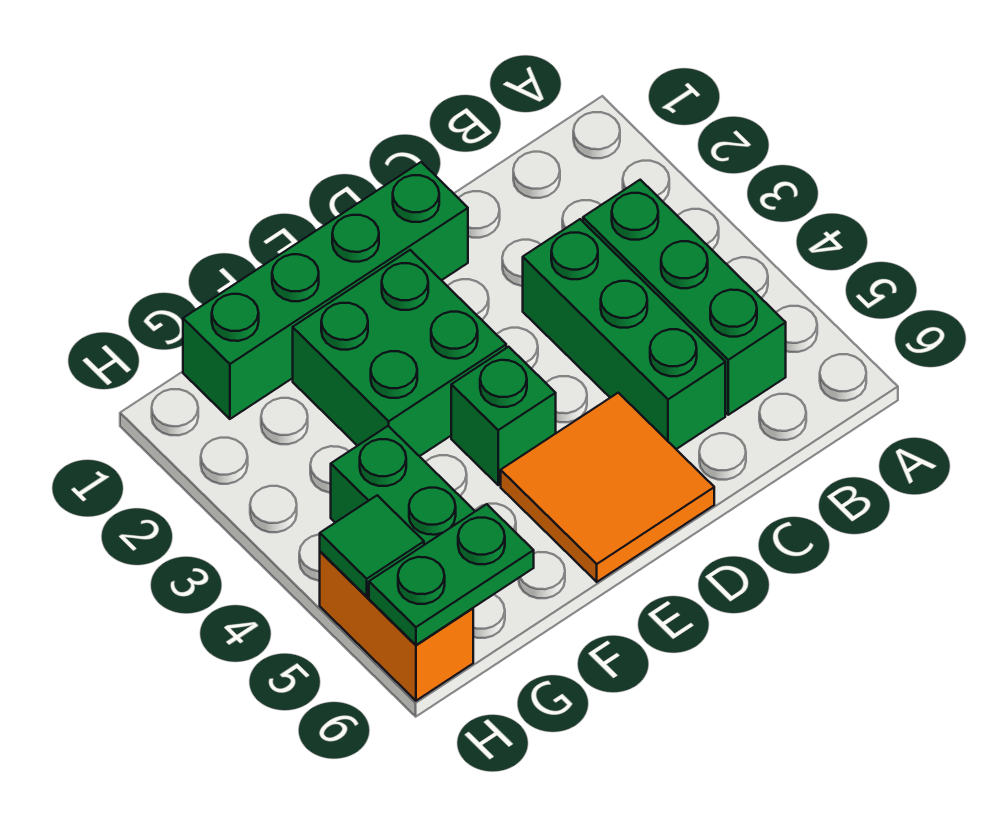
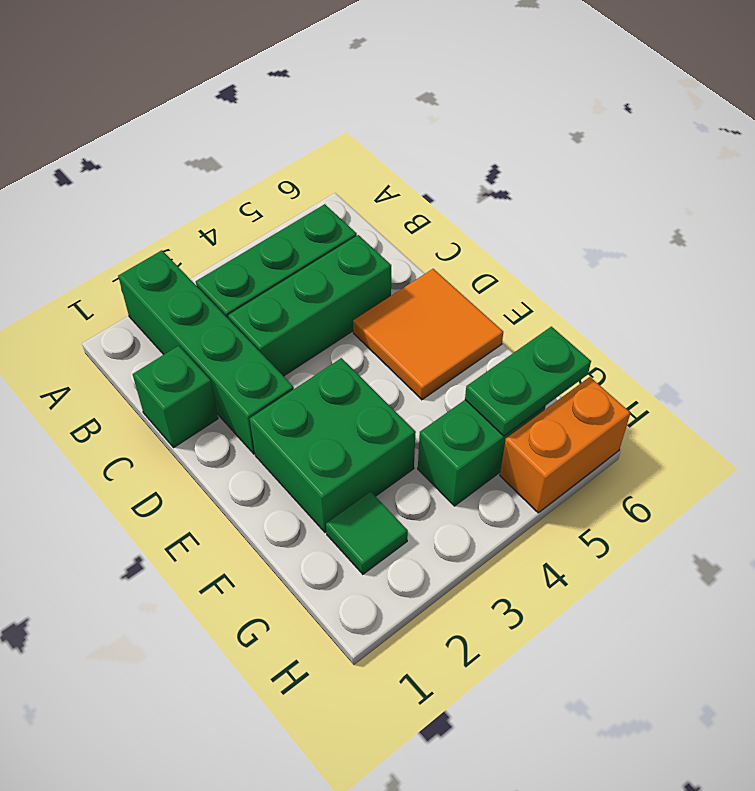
green 1x4 brick [183,162,468,419] -> green 1x4 brick moved to [118,250,294,454]
green 1x1 brick [451,347,556,485] -> green 1x1 brick moved to [133,346,218,447]
green 1x2 plate [369,504,534,645] -> green 1x2 plate turned to [465,327,591,436]
green 1x1 tile [320,495,424,597] -> green 1x1 tile moved to [326,492,408,574]

